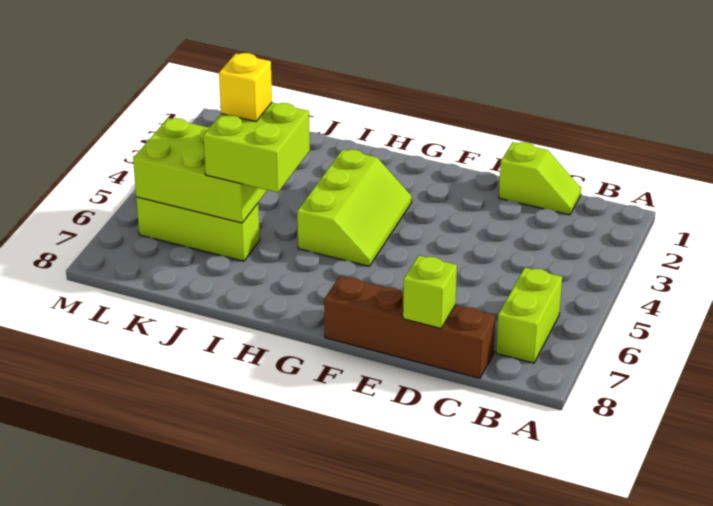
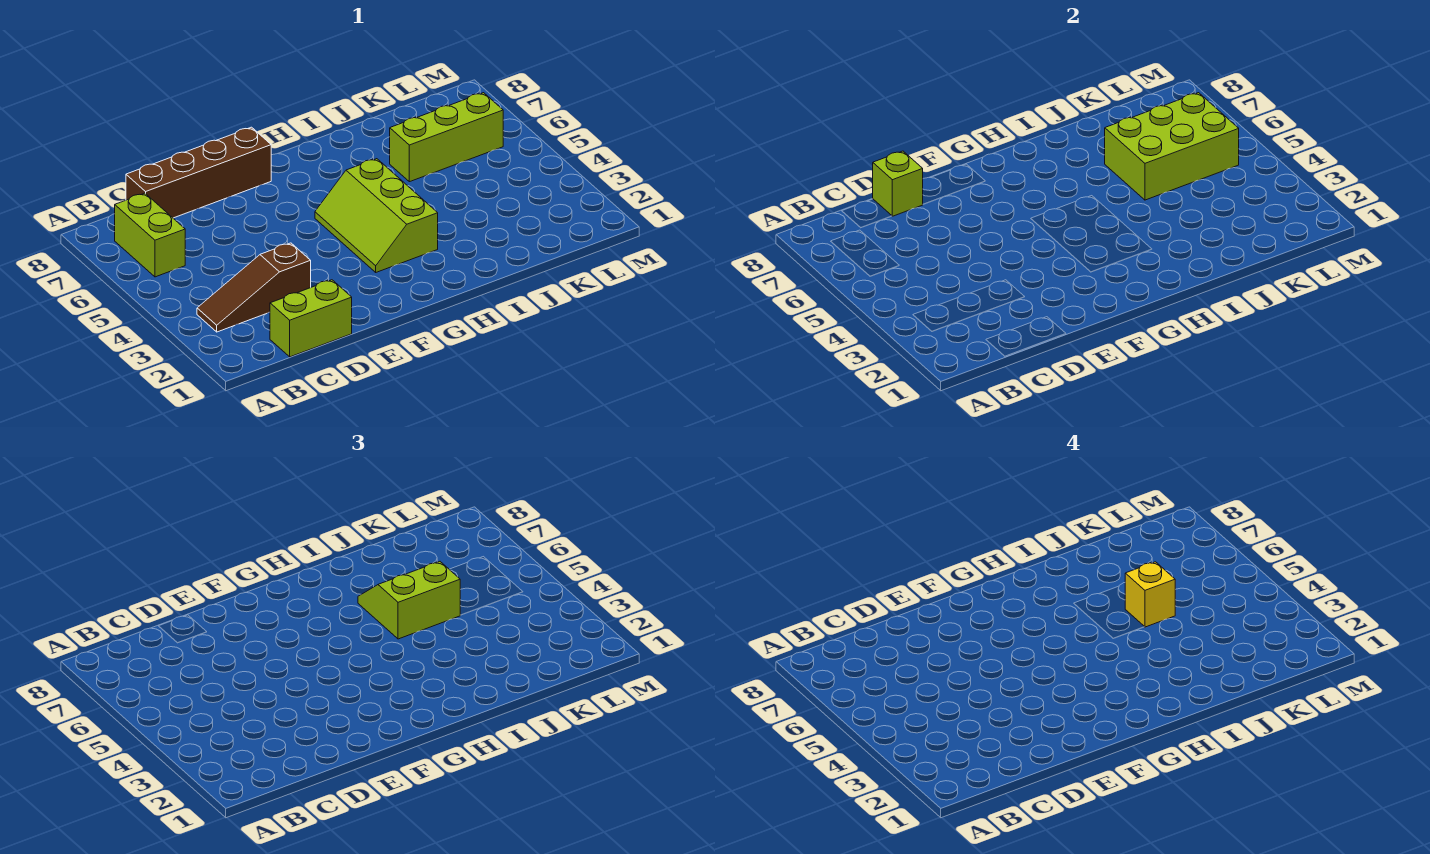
none -> brown 1x3 slope [197,243,311,332]
lime 1x2 slope [499,142,581,215] -> lime 1x2 brick [270,280,352,357]
lime 2x2 brick [203,102,310,192] -> lime 2x2 slope [358,562,460,639]

